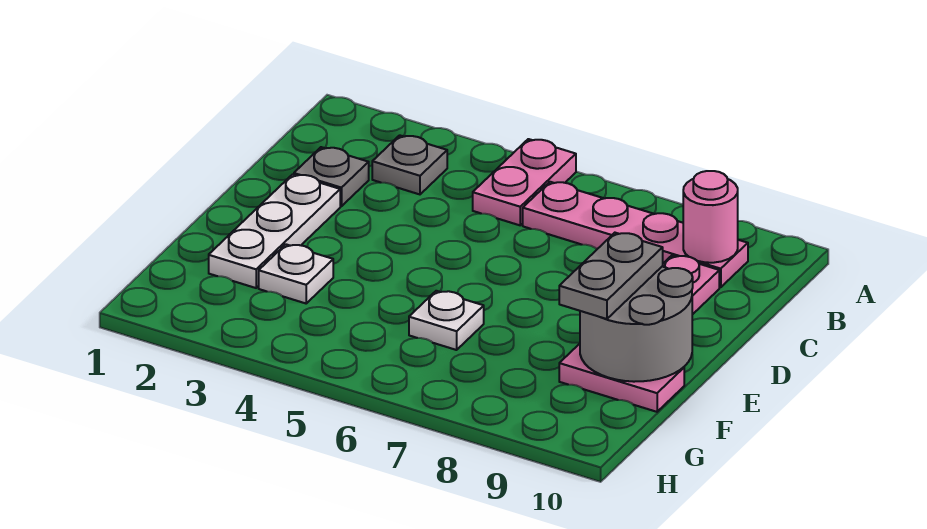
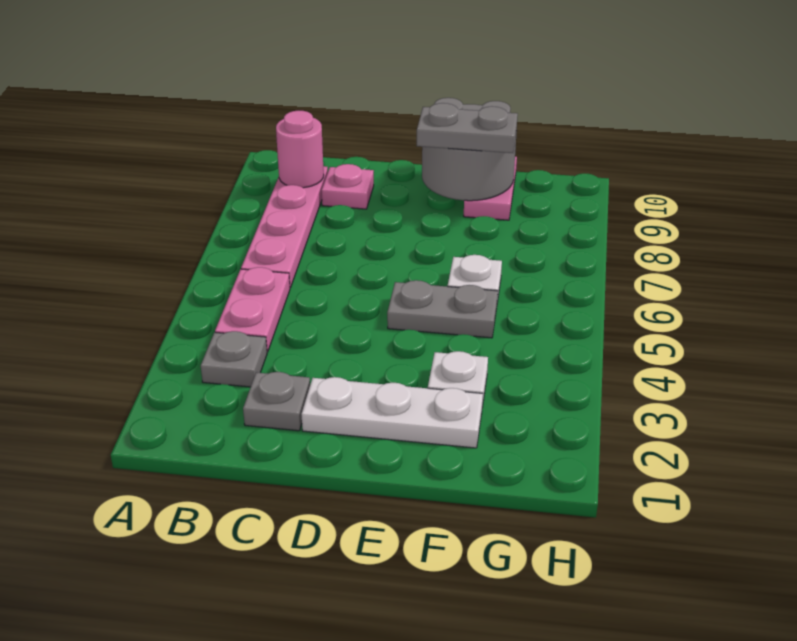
pink 1x2 plate [473,139,576,225] -> pink 1x2 plate turned to [215,267,290,352]
none -> grey 1x2 plate [387,280,498,338]

